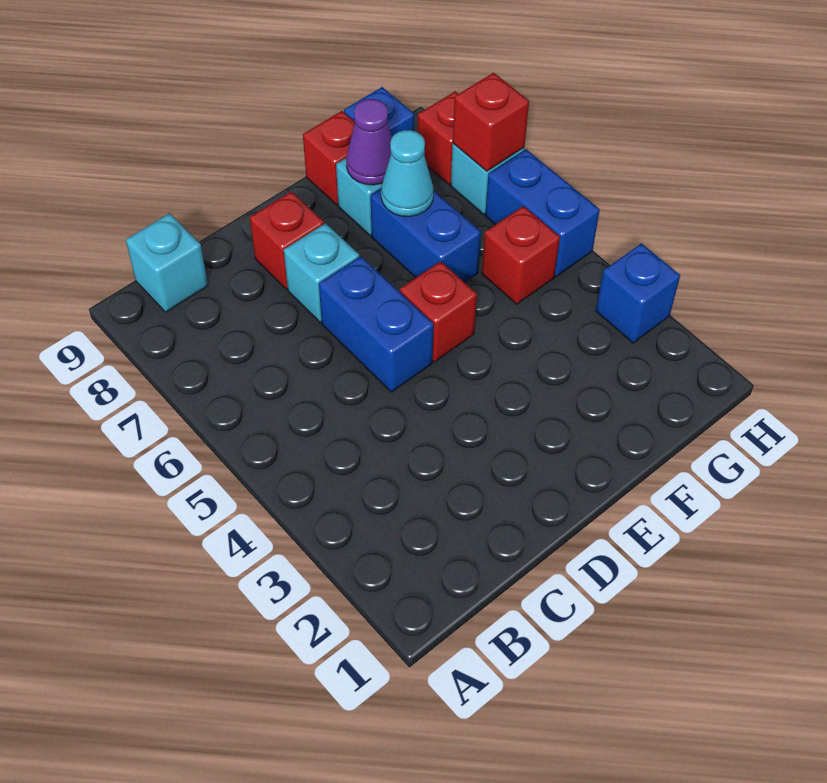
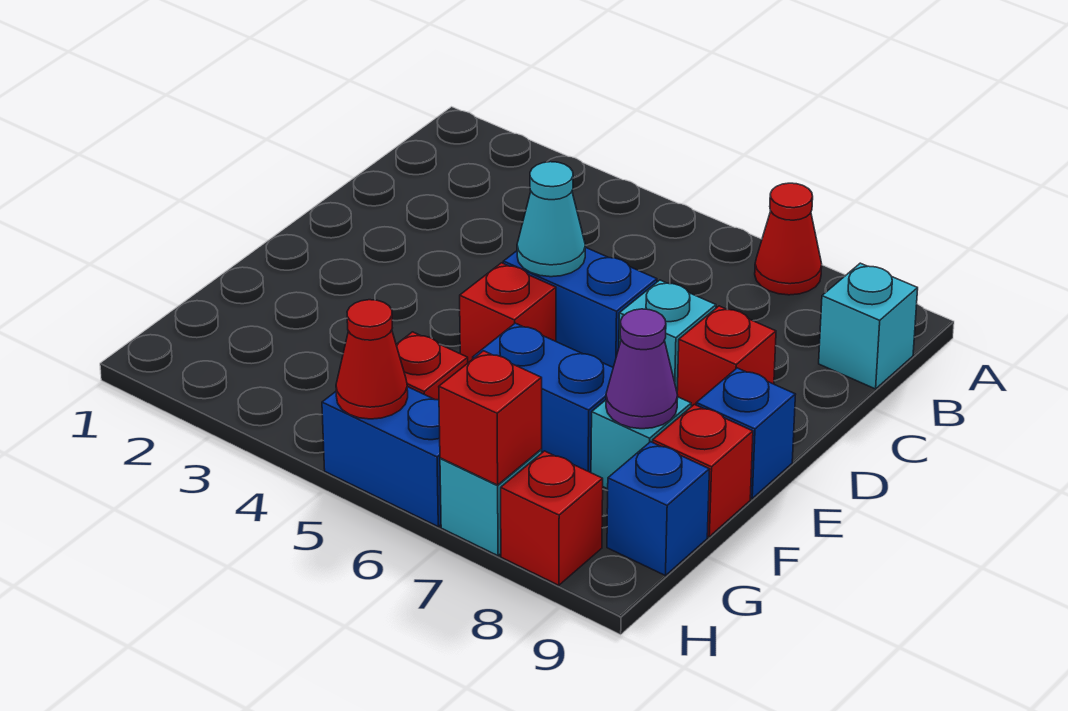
none -> red 1x1 cone [755,183,822,295]
cyan 1x1 cone [381,130,434,217] -> cyan 1x1 cone moved to [517,162,585,277]
blue 1x1 brick [596,243,680,343] -> blue 1x1 brick moved to [696,368,796,498]
none -> red 1x1 cone [336,300,408,419]

